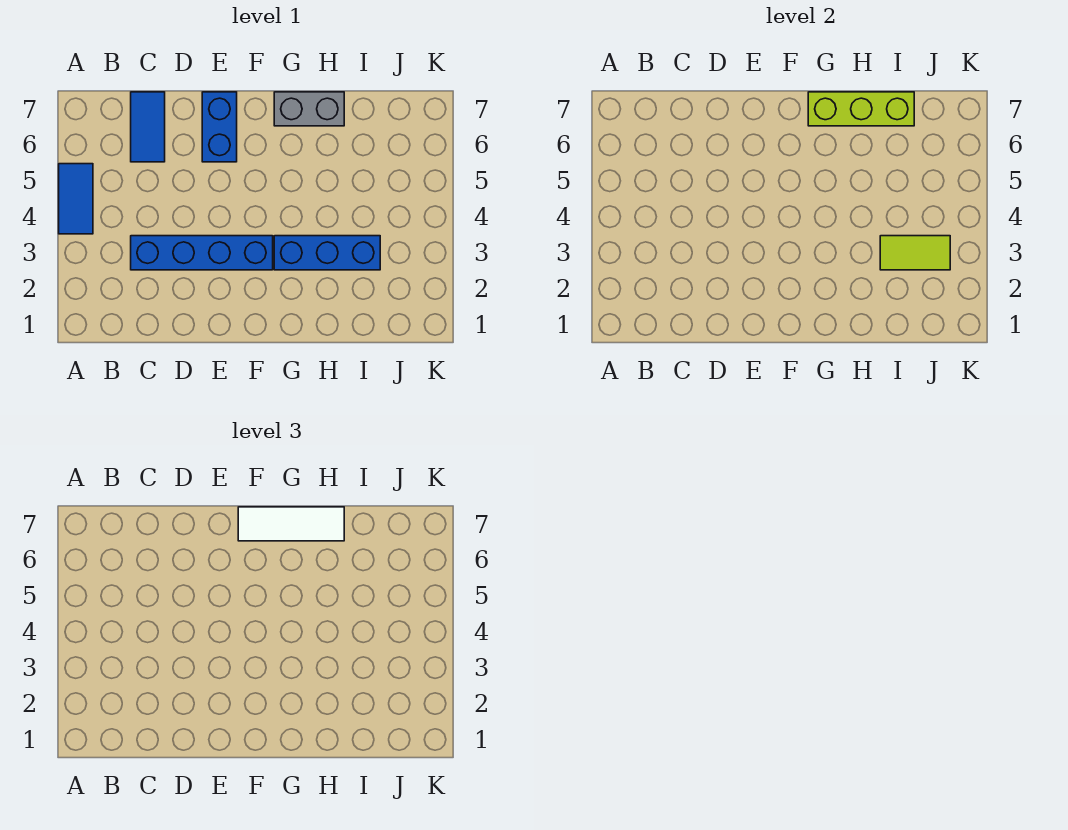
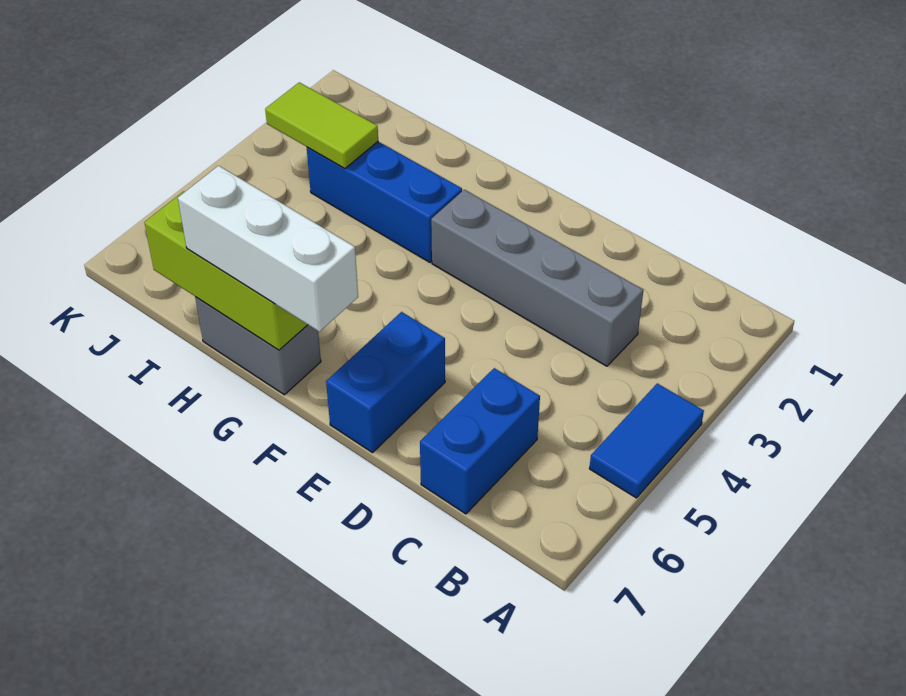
blue 1x4 brick [131,236,273,270] -> grey 1x4 brick [431,190,643,366]
blue 1x2 tile [131,92,165,162] -> blue 1x2 brick [420,368,540,514]
white 1x3 tile [238,507,344,541] -> white 1x3 brick [178,166,358,332]

